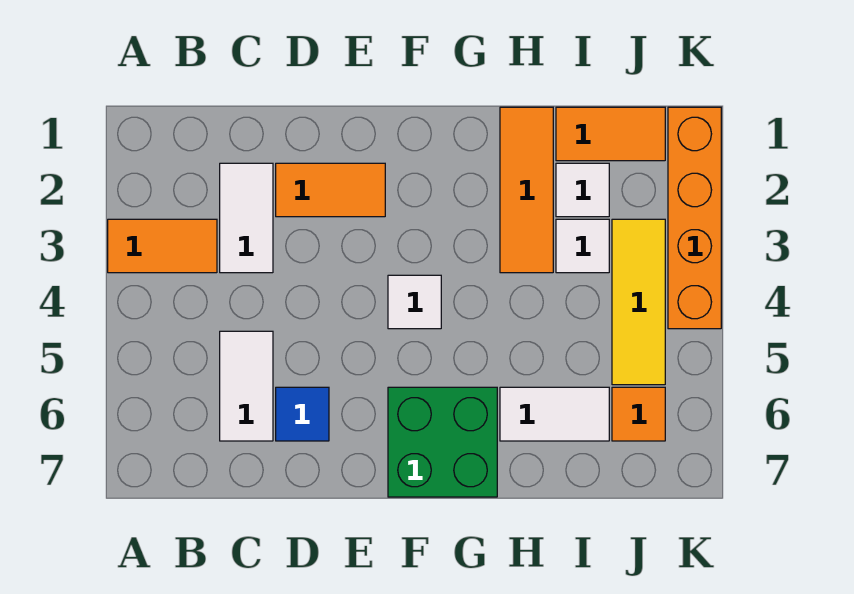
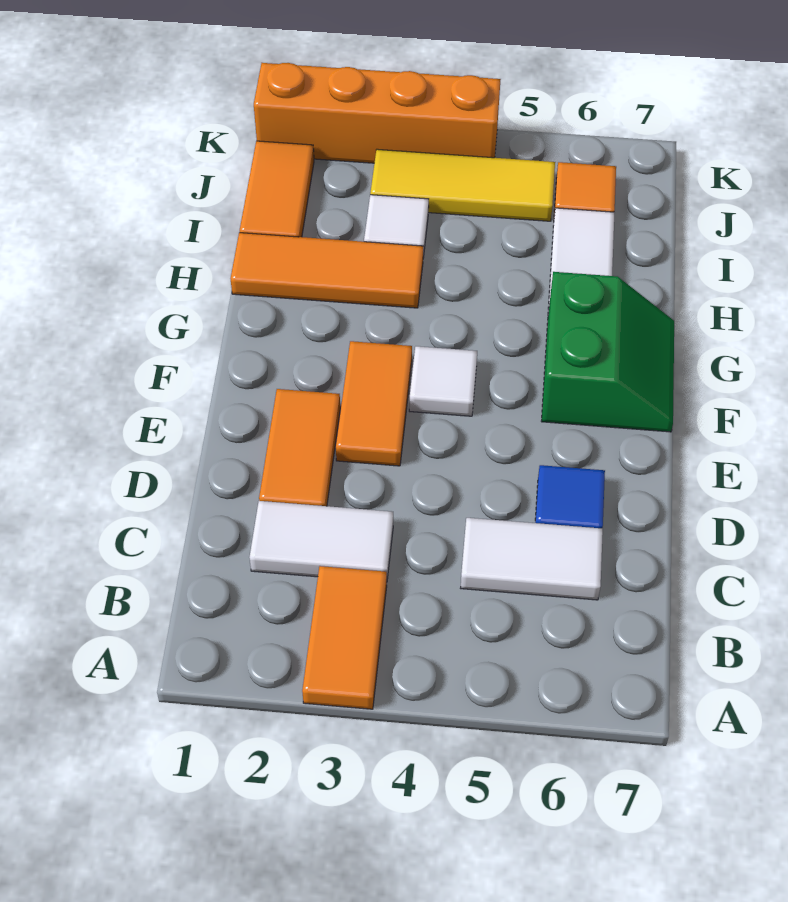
none -> orange 1x2 tile [336,341,412,466]
green 2x2 brick [388,387,497,497] -> green 2x2 slope [541,272,674,432]
white 1x1 tile [556,163,609,217] -> none

